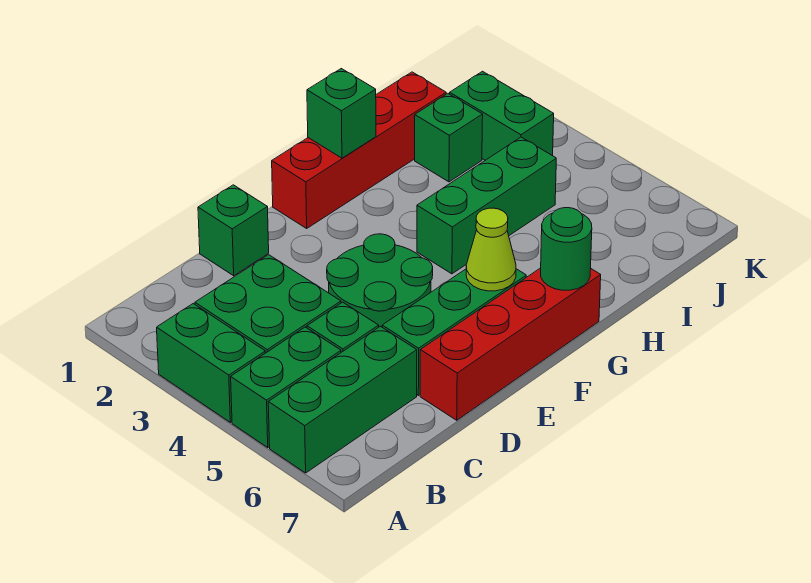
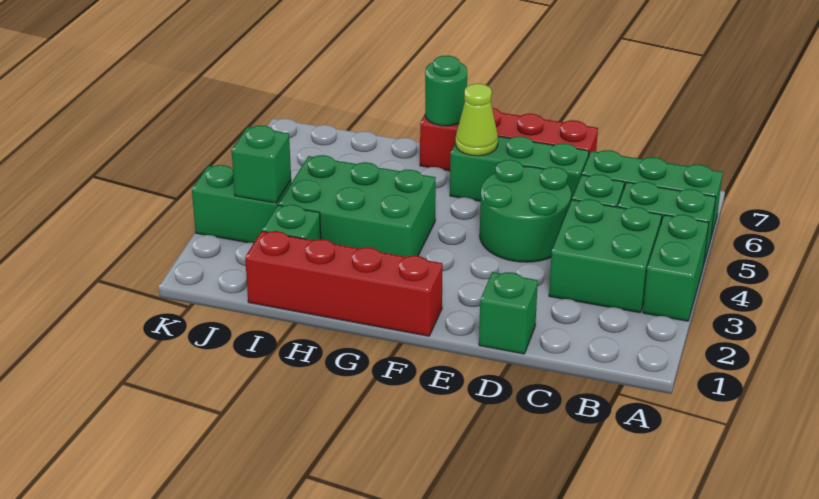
green 1x1 brick [307,69,376,158] -> green 1x1 brick moved to [232,126,291,203]
green 1x3 brick [417,137,556,274] -> green 2x3 brick [278,155,436,257]
green 1x2 brick [450,71,554,160] -> green 1x2 brick turned to [192,165,291,243]

